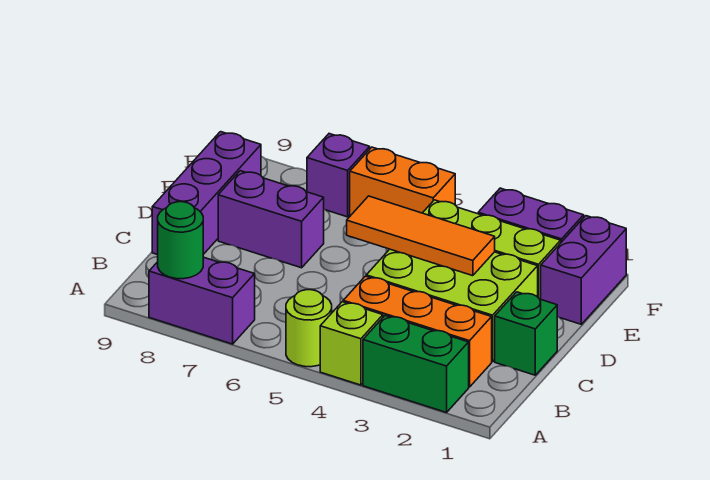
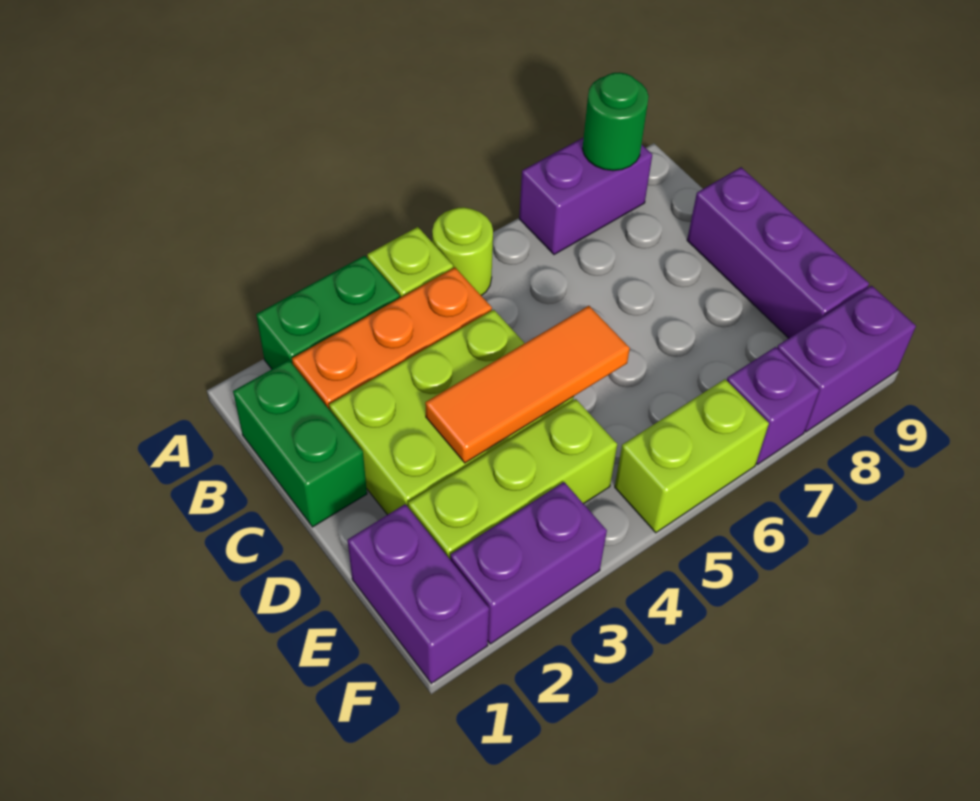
green 1x1 brick [495,292,557,375] -> green 1x2 brick [233,360,367,527]
purple 1x2 brick [218,171,324,268] -> purple 1x2 brick moved to [777,286,916,432]
orange 1x2 brick [350,147,455,216] -> lime 1x2 brick [615,379,769,533]

